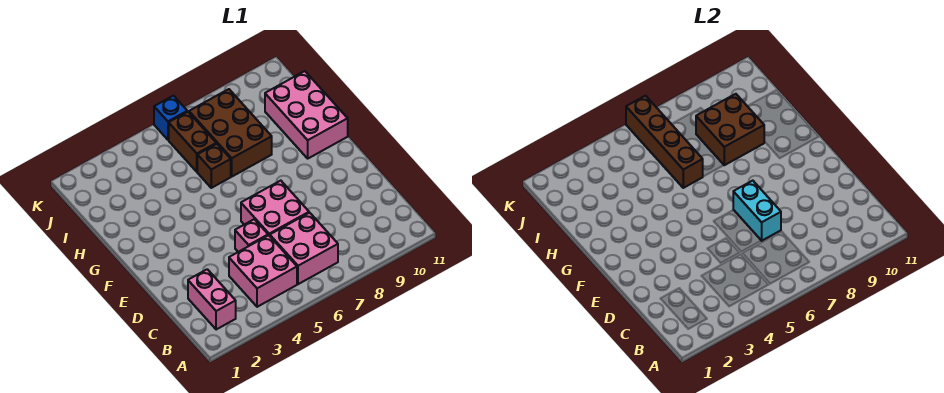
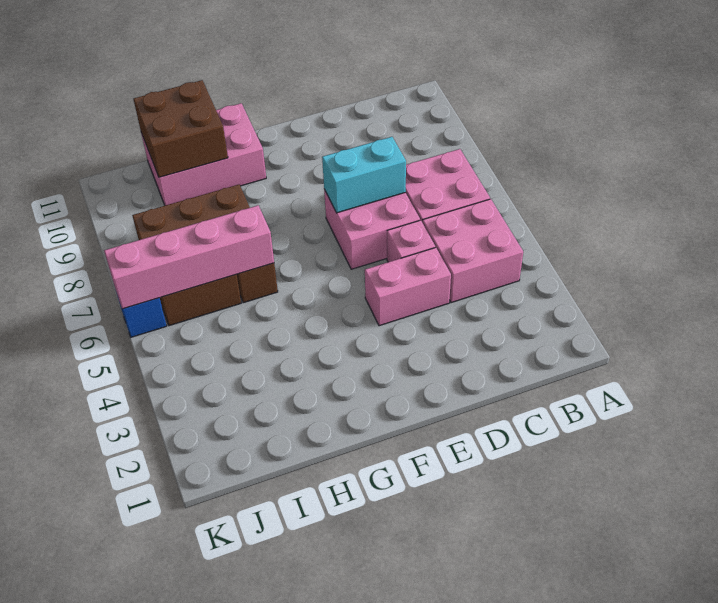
pink 1x2 brick [188,269,236,330] -> pink 1x2 brick moved to [365,247,451,326]
brown 1x4 brick [626,96,703,188] -> pink 1x4 brick [104,205,274,309]
brown 2x2 brick [696,94,764,165] -> brown 2x2 brick moved to [134,80,228,177]

